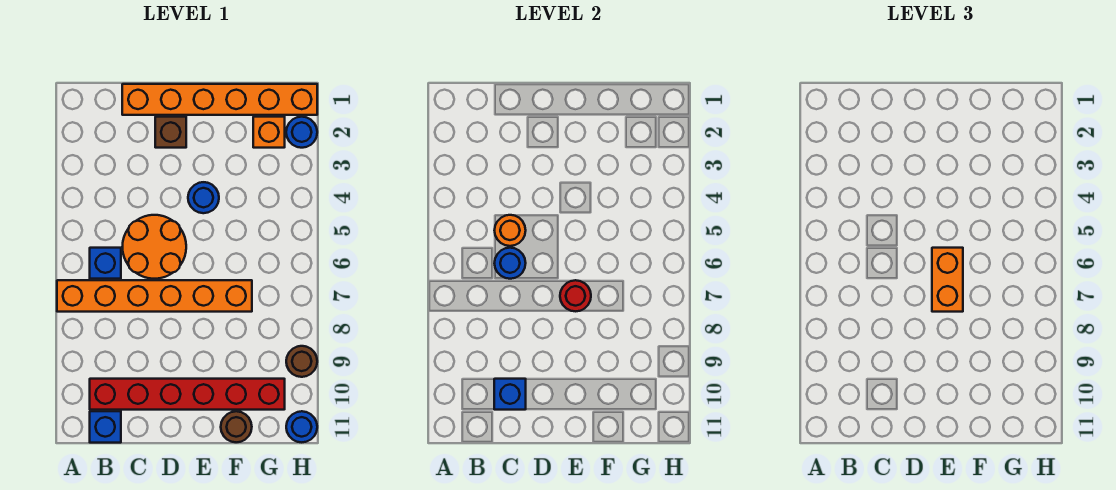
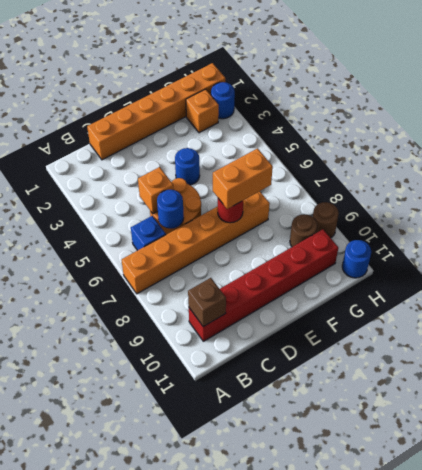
blue 1x1 brick [90,411,121,443] -> none
orange 1x1 round brick [494,215,526,246] -> orange 1x1 brick [138,167,174,214]
blue 1x1 brick [494,379,526,410] -> none
brown 1x1 brick [155,117,186,148] -> brown 1x1 brick moved to [188,278,226,327]
orange 1x2 brick [932,248,963,312] -> orange 1x2 brick turned to [213,148,273,209]
brown 1x1 round brick [221,411,252,442] -> brown 1x1 round brick moved to [290,214,317,247]

